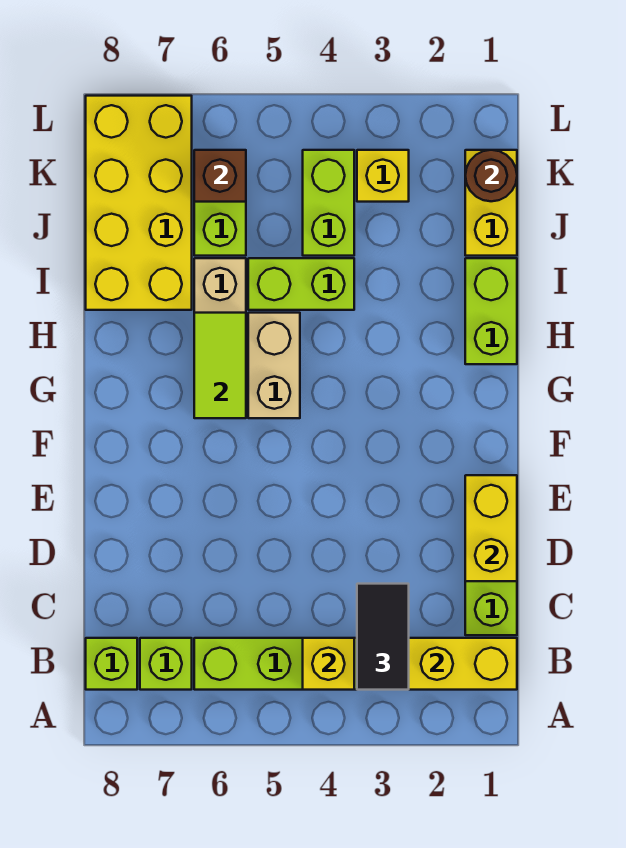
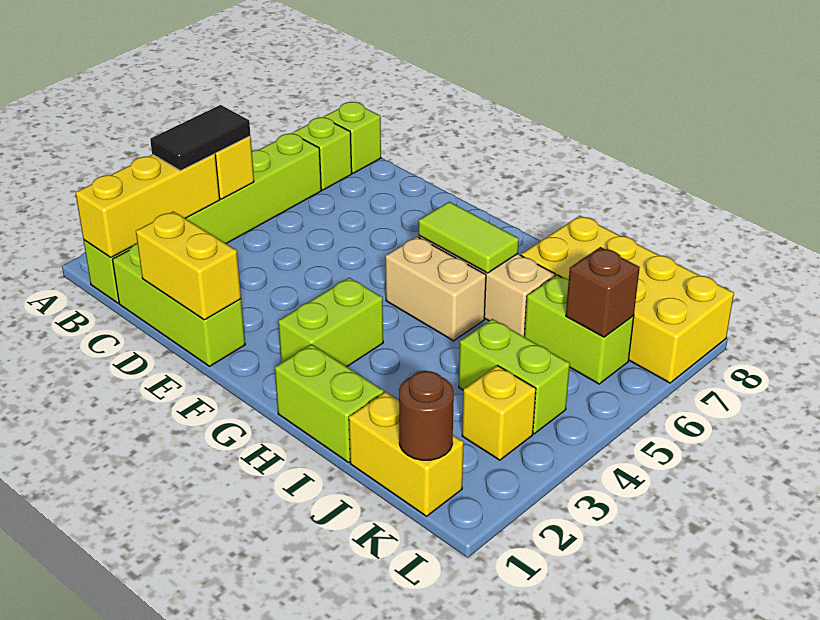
black 1x2 tile [357,584,409,690] -> black 1x2 tile turned to [150,105,250,171]
lime 1x2 brick [248,258,354,310] -> lime 1x2 brick moved to [278,278,383,367]

